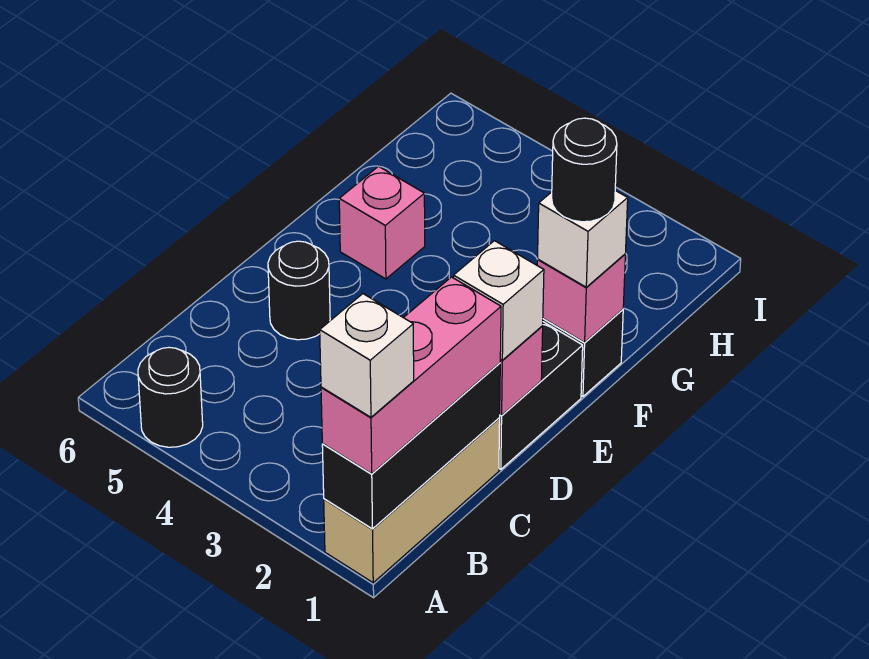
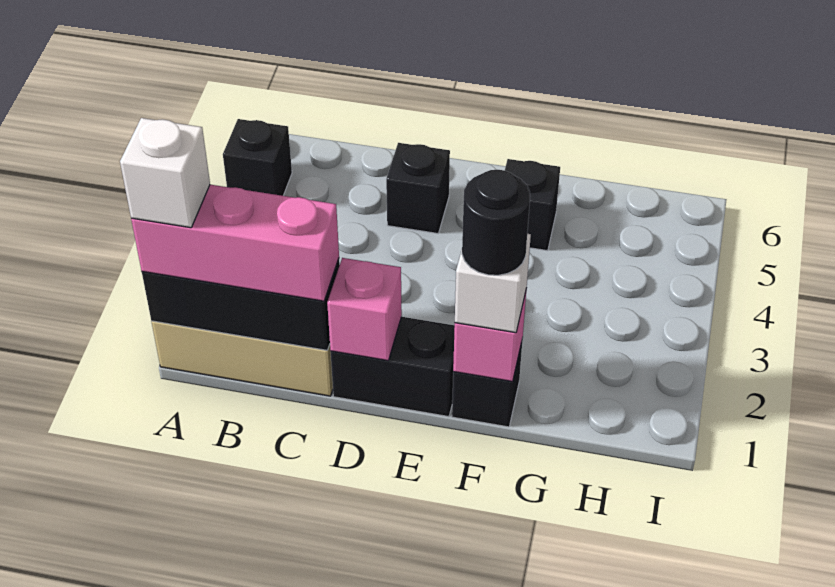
black 1x1 round brick [138,347,203,447] -> black 1x1 brick [223,119,292,196]
white 1x1 brick [454,241,544,360] -> none
black 1x1 round brick [268,241,330,340] -> black 1x1 brick [386,143,450,233]
pink 1x1 brick [339,166,425,279] -> black 1x1 brick [505,159,560,251]

